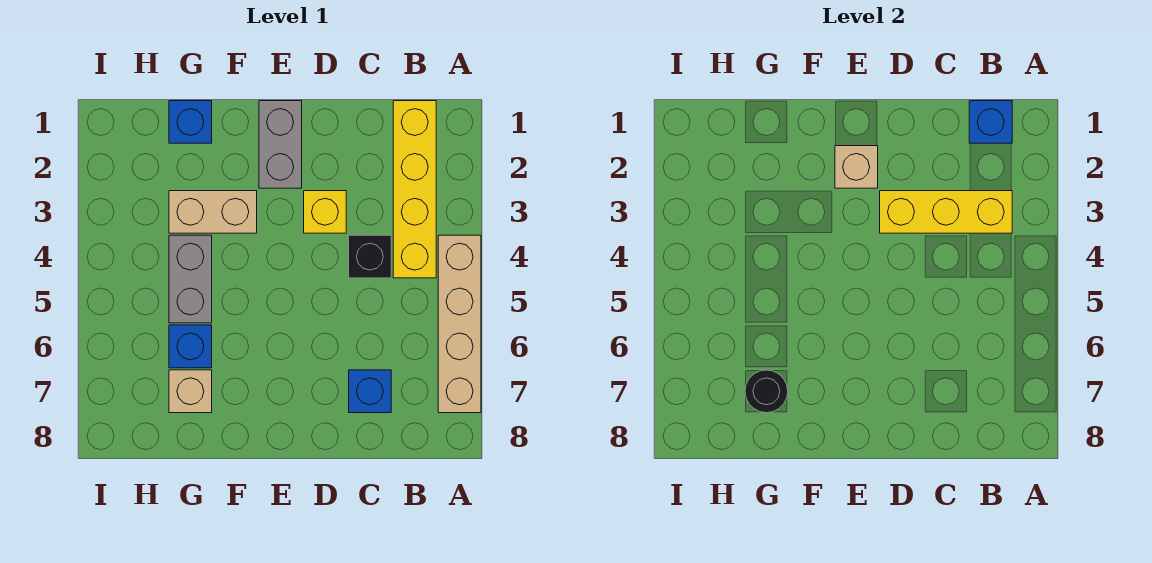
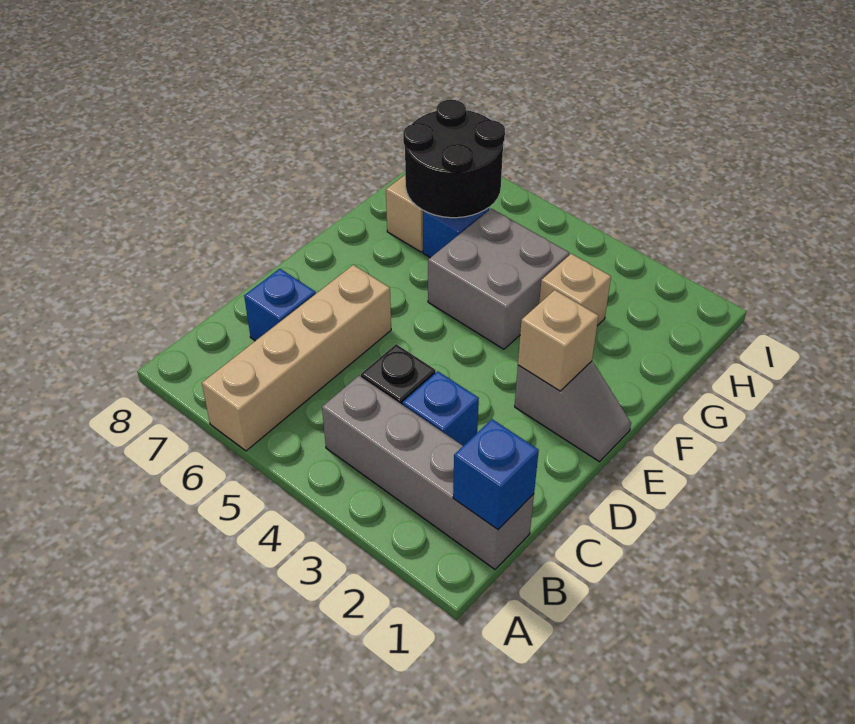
tan 1x4 brick [438,235,481,413] -> tan 1x4 brick turned to [202,265,391,451]
yellow 1x4 brick [393,101,436,278] -> grey 1x4 brick [322,376,534,569]
yellow 1x3 brick [880,191,1012,233] -> none
yellow 1x1 brick [304,191,346,233] -> none
grey 1x2 brick [259,101,302,188] -> grey 1x2 slope [515,361,631,462]
tan 1x2 brick [169,191,257,233] -> tan 1x1 brick [539,254,611,326]
blue 1x1 brick [169,101,212,143] -> blue 1x1 brick moved to [403,371,479,446]
grey 1x2 brick [169,235,212,323] -> grey 2x2 brick [428,209,569,349]
black 1x1 round brick [745,370,788,413] -> black 2x2 round brick [403,100,505,218]

